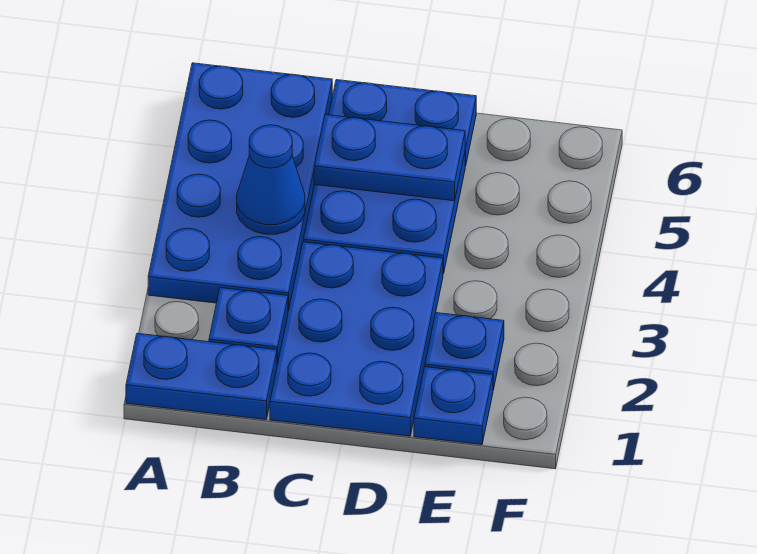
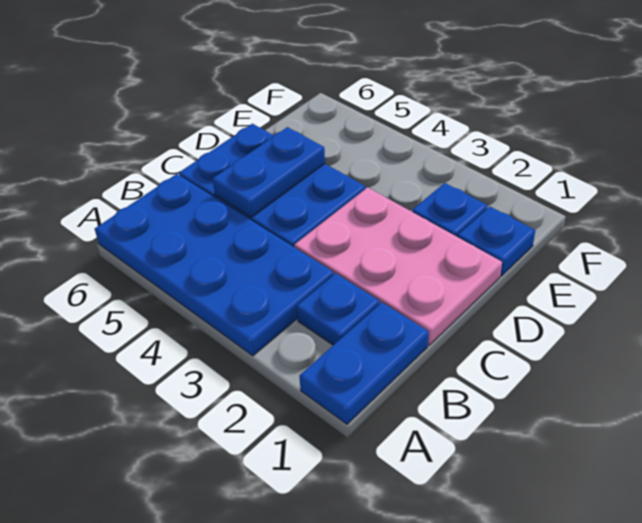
blue 1x1 cone [237,125,305,234] -> none
blue 2x3 plate [270,242,443,436] -> pink 2x3 plate [294,187,502,345]

